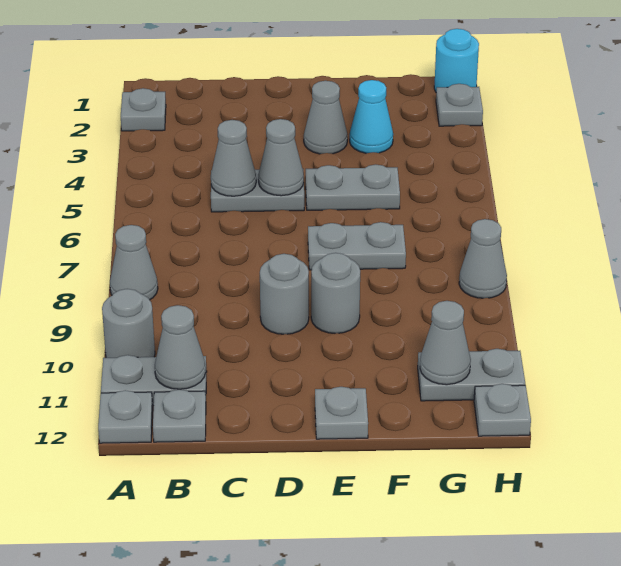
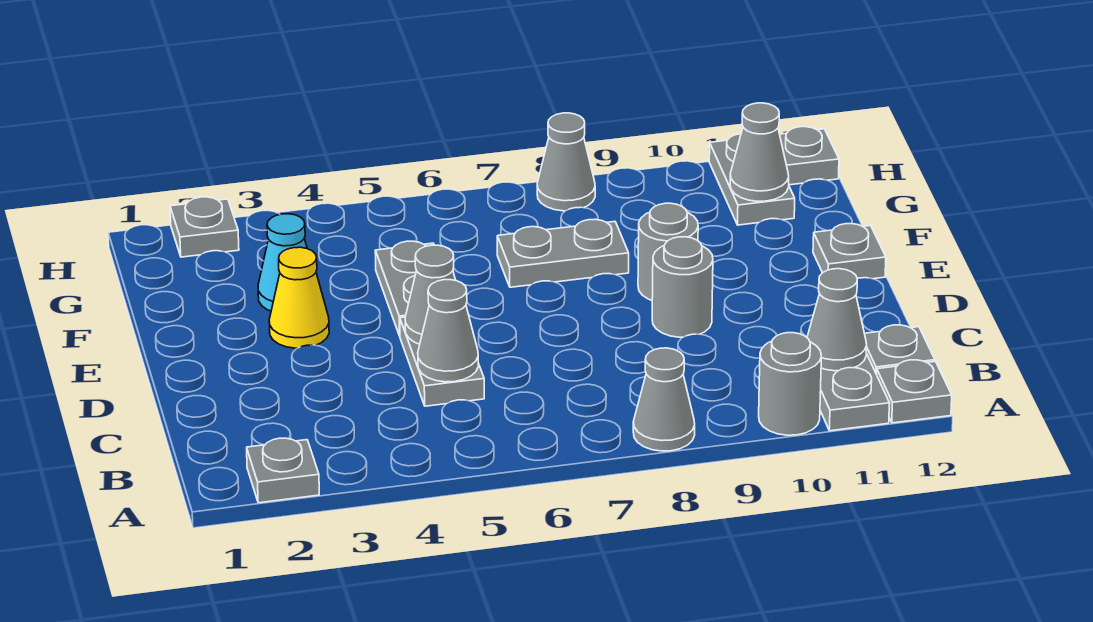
grey 1x1 cone [304,81,347,154] -> yellow 1x1 cone [269,247,329,348]
grey 1x2 plate [308,222,406,270] -> grey 1x2 plate turned to [497,219,629,287]
cyan 1x1 round brick [434,29,479,92] -> none

